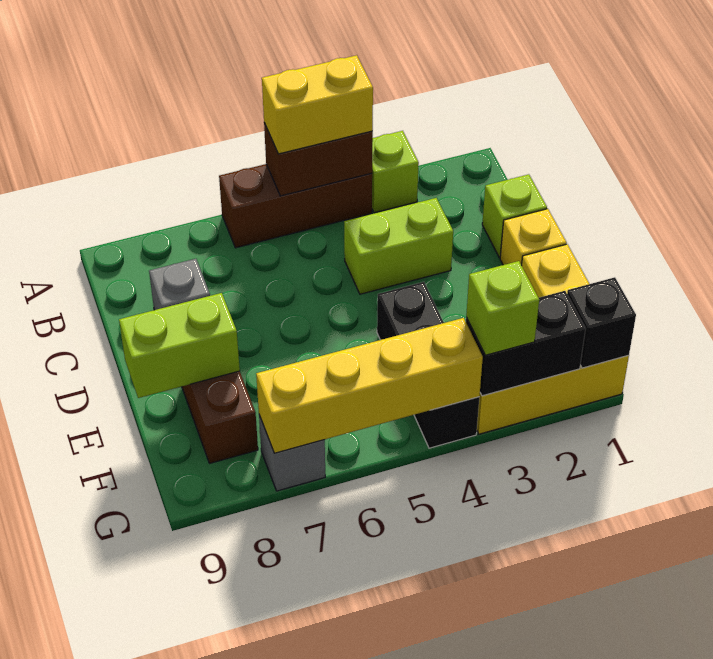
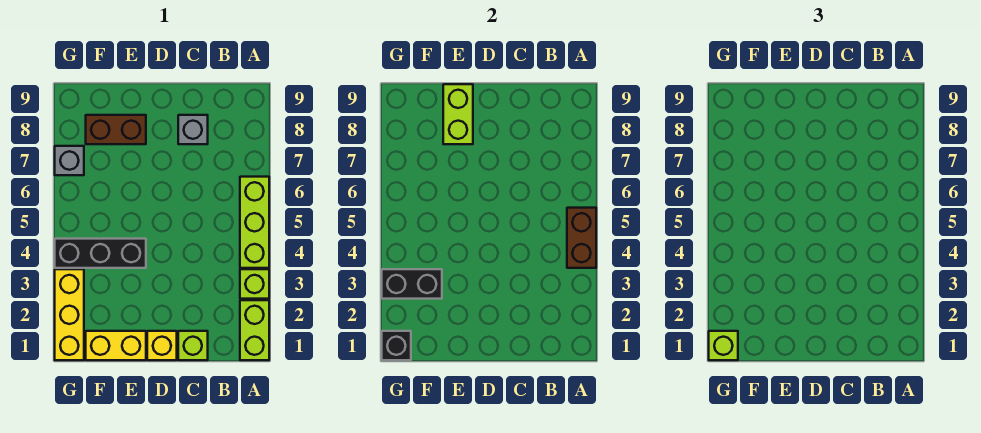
brown 1x3 brick [219,164,372,248] -> lime 1x3 brick [240,177,269,268]
yellow 1x2 brick [262,55,373,154] -> none
lime 1x2 brick [344,198,453,294] -> lime 1x2 brick moved to [240,300,269,360]
black 1x2 brick [466,291,585,396] -> black 1x2 brick turned to [382,269,442,299]
lime 1x1 brick [466,261,539,355] -> lime 1x1 brick moved to [709,331,738,360]
yellow 1x4 brick [256,318,483,453] -> none

